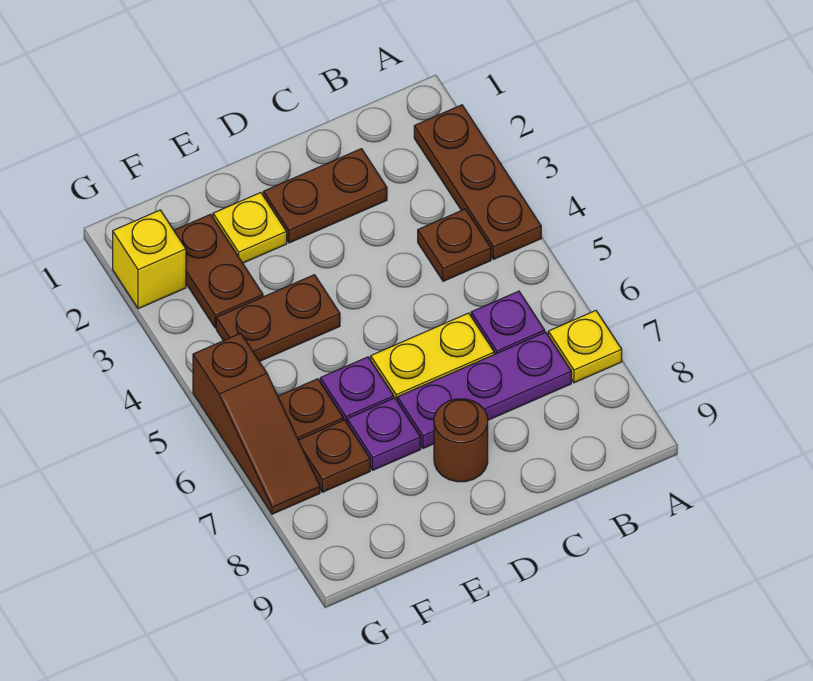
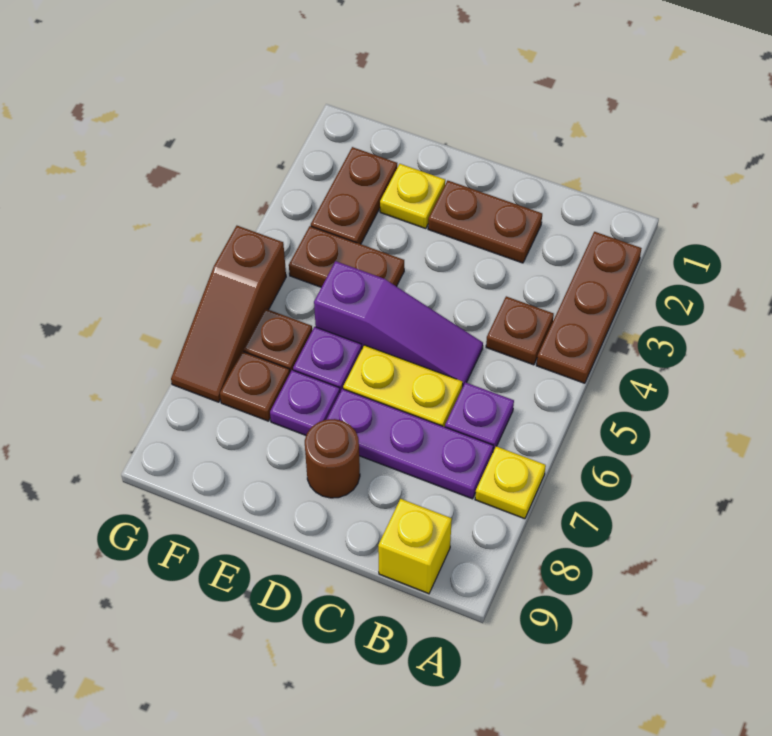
none -> purple 1x3 slope [314,261,483,388]
yellow 1x1 brick [113,210,186,309] -> yellow 1x1 brick moved to [378,499,452,594]

